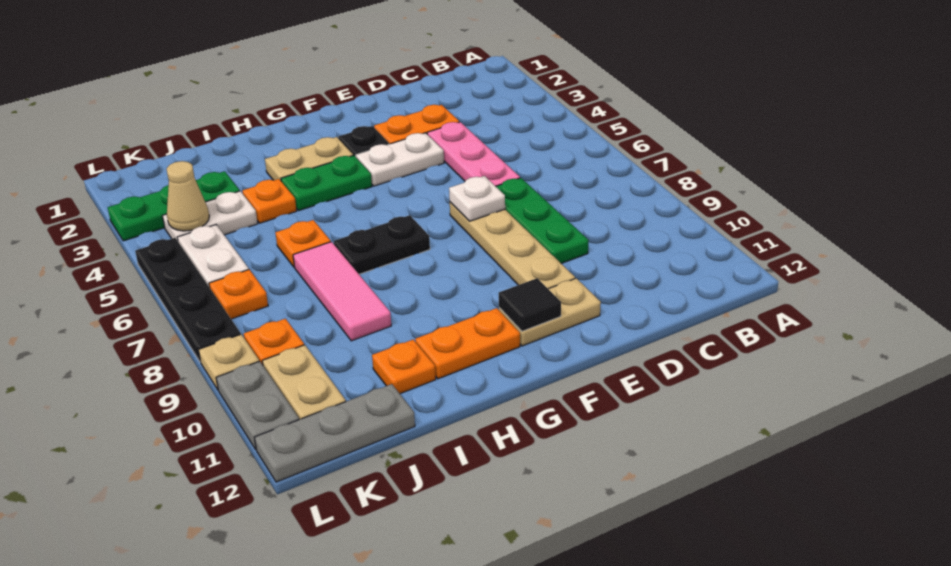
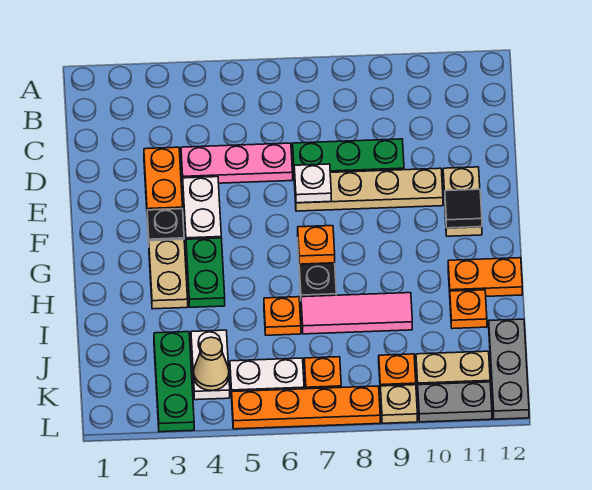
orange 1x2 plate [415,308,520,379] -> orange 1x2 plate turned to [448,258,522,296]
orange 1x1 plate [242,179,297,223] -> orange 1x1 plate moved to [298,226,335,264]
black 1x4 plate [135,238,241,362] -> orange 1x4 plate [232,386,380,429]

